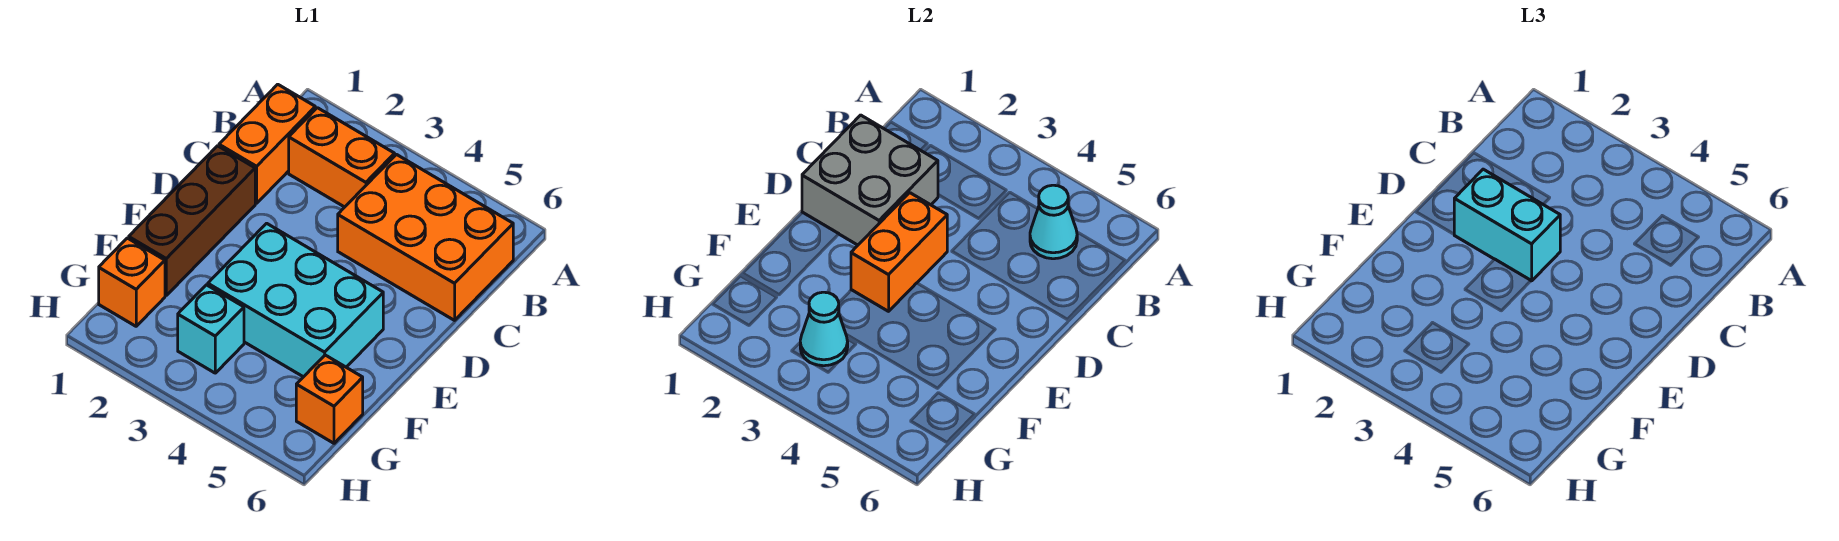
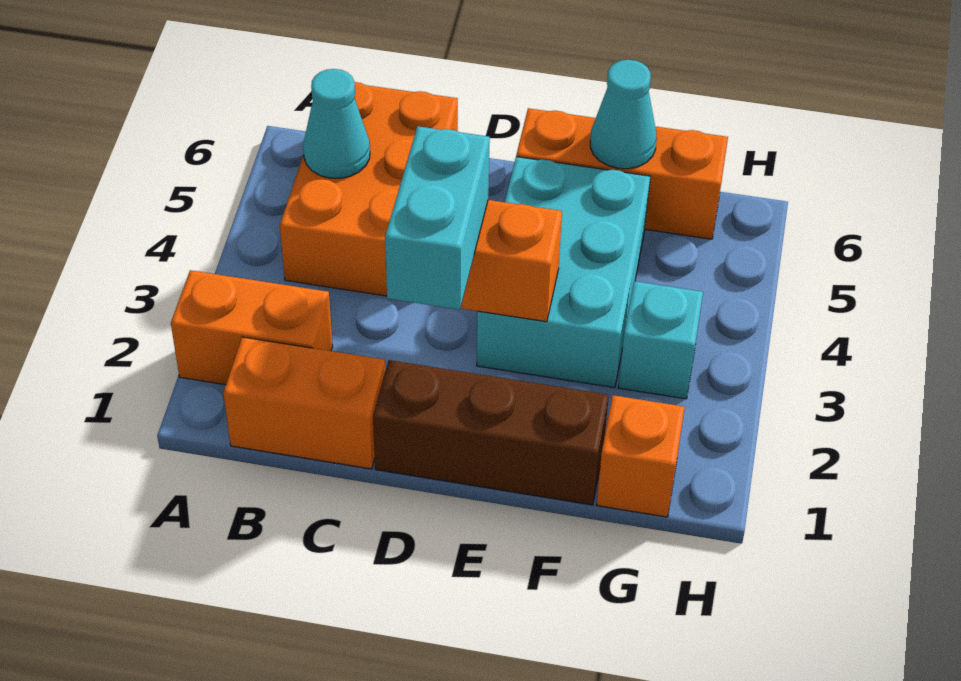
orange 1x2 brick [289,108,395,207] -> orange 1x2 brick turned to [171,270,333,385]
grey 2x2 brick [802,115,938,245] -> none
cyan 1x1 cone [800,292,848,366] -> cyan 1x1 cone moved to [590,60,657,169]
orange 1x1 brick [296,355,363,443] -> orange 1x3 brick [516,108,728,239]

